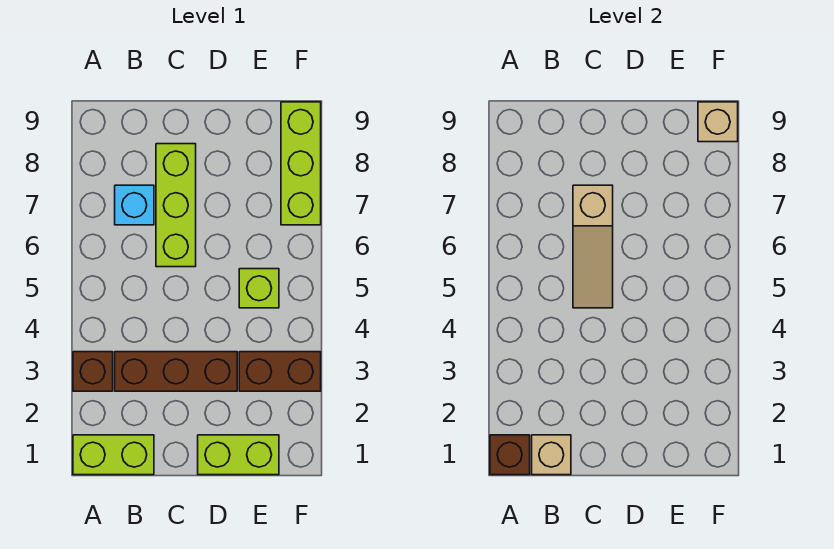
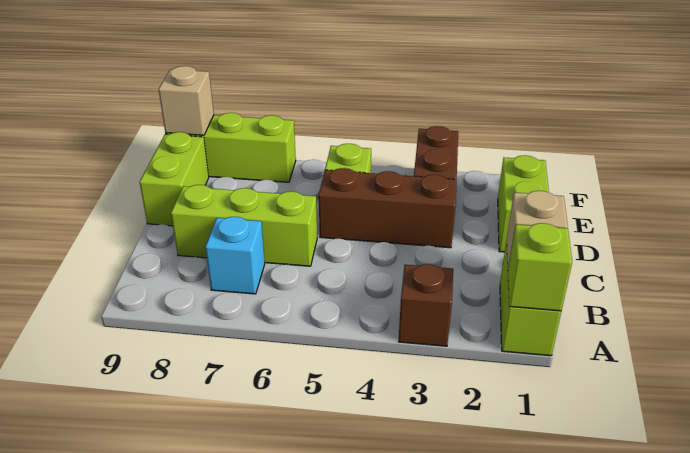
brown 1x1 brick [490,435,530,475] -> lime 1x1 brick [508,223,572,311]
brown 1x3 brick [115,352,237,391] -> brown 1x3 brick turned to [319,168,457,248]
tan 1x3 slope [573,185,613,308] -> none
none -> lime 1x2 brick [140,132,209,226]

